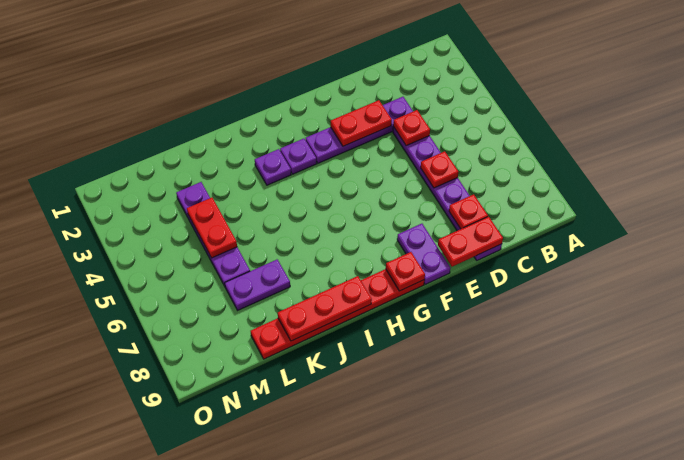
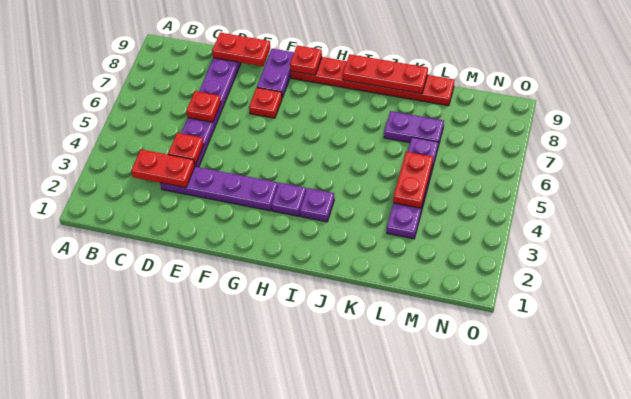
red 1x1 plate [449,194,488,229] -> red 1x1 plate moved to [249,88,282,118]
red 1x2 plate [331,100,392,146] -> red 1x2 plate moved to [131,149,195,188]

